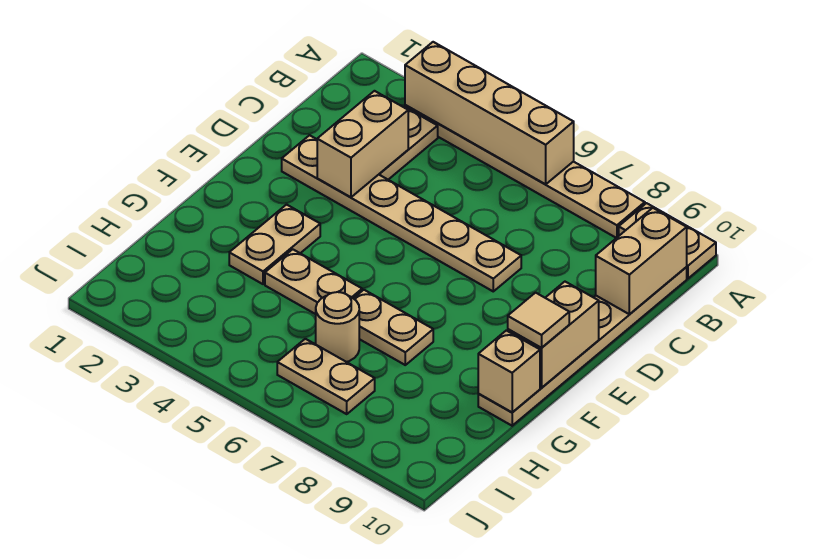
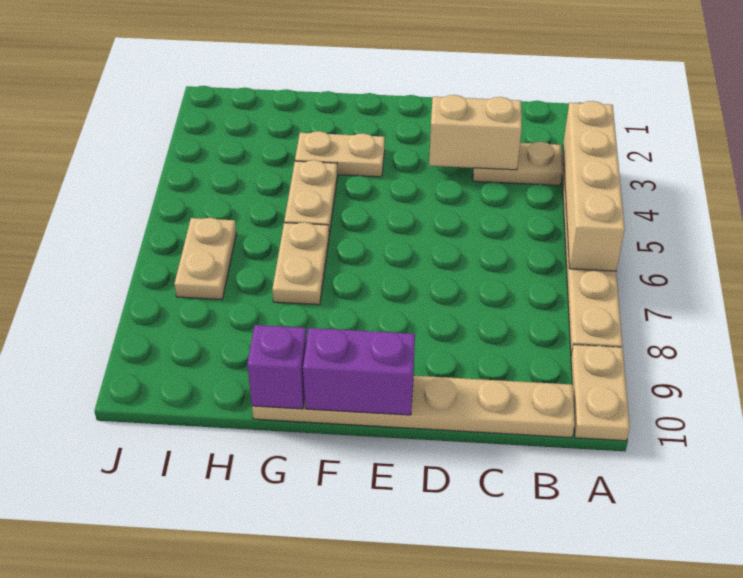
tan 1x2 brick [596,208,687,314] -> none
tan 1x6 plate [282,135,521,291] -> none
tan 1x2 brick [508,282,599,388] -> purple 1x2 brick [303,328,415,415]
tan 1x1 tile [508,293,569,348] -> none
tan 1x1 brick [478,331,540,412] -> purple 1x1 brick [247,325,307,409]
tan 1x1 round brick [316,292,359,362] -> none

